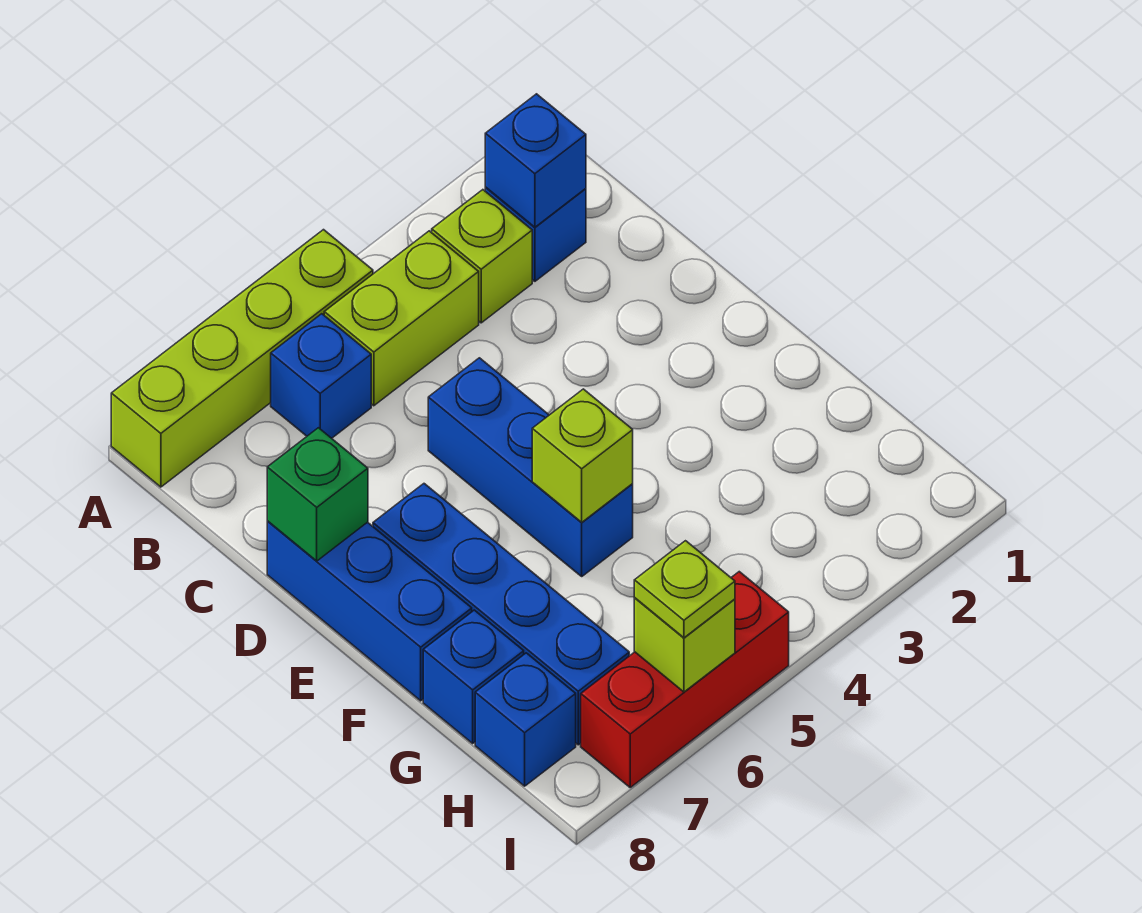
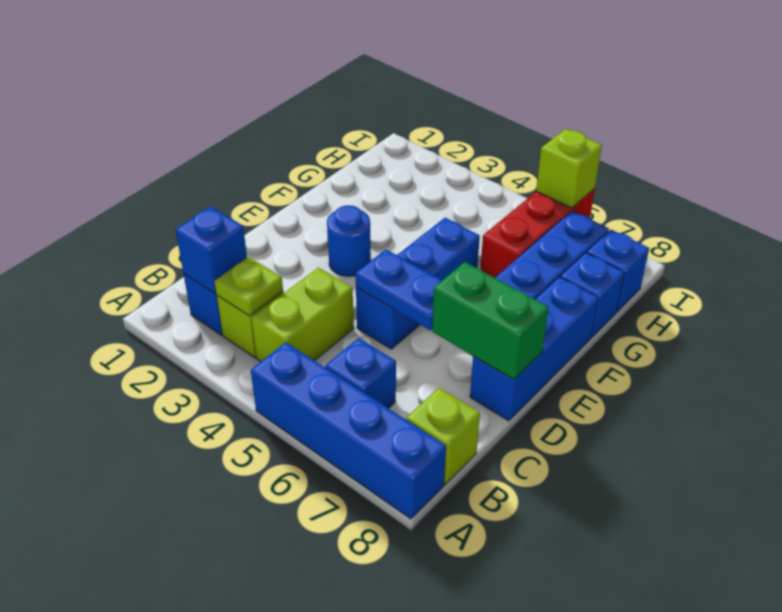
lime 1x4 brick [111,230,373,487] -> blue 1x4 brick [251,342,446,519]
lime 1x2 brick [324,231,479,406] -> lime 1x2 brick turned to [251,268,354,361]
none -> blue 1x2 plate [355,250,442,330]
green 1x1 brick [267,428,368,561] -> green 1x2 brick [432,262,549,379]
none -> blue 1x1 round brick [327,205,371,276]
lime 1x1 brick [532,389,633,522] -> lime 1x1 brick moved to [406,388,480,484]
red 1x3 brick [581,572,789,787] -> red 1x3 brick turned to [480,189,595,278]
lime 1x1 plate [634,541,735,638] -> lime 1x1 plate moved to [215,257,283,316]

